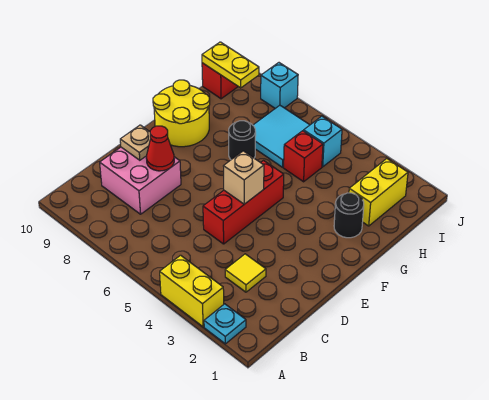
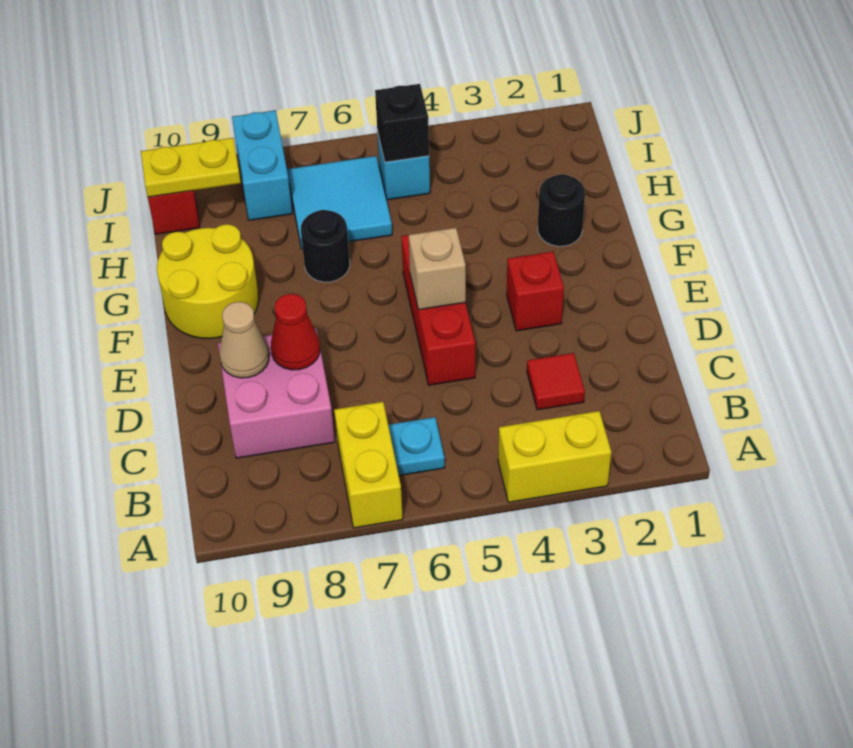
cyan 1x1 plate [204,304,246,344] -> cyan 1x1 plate moved to [388,417,445,475]
yellow 1x1 tile [225,254,266,292] -> red 1x1 tile [527,353,585,410]
tan 1x1 plate [120,125,151,160] -> tan 1x1 cone [220,302,269,378]
yellow 1x2 brick [349,159,408,226] -> yellow 1x2 brick moved to [334,402,403,528]
red 1x1 brick [284,131,323,182] -> red 1x1 brick moved to [507,252,564,331]
none -> black 1x1 brick [375,84,429,162]
cyan 1x1 brick [261,63,298,108] -> cyan 1x2 brick [232,110,292,220]

